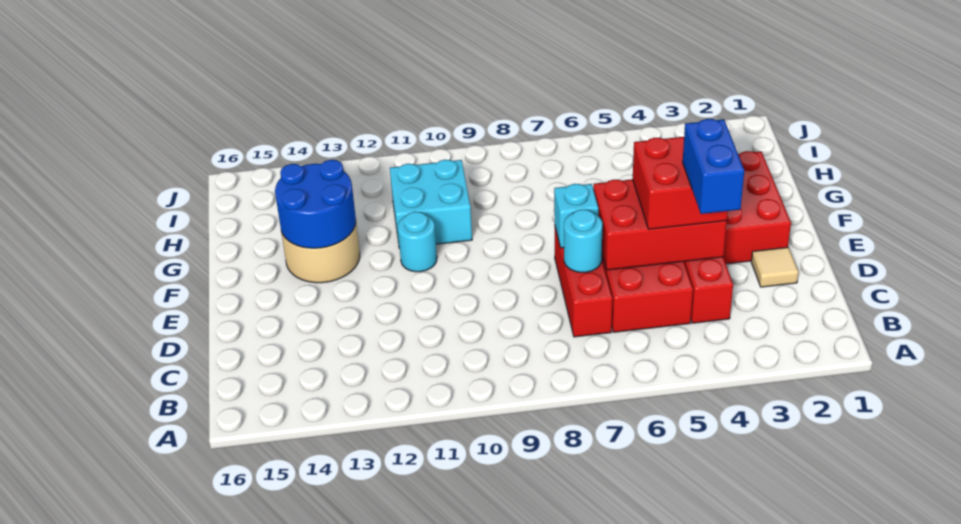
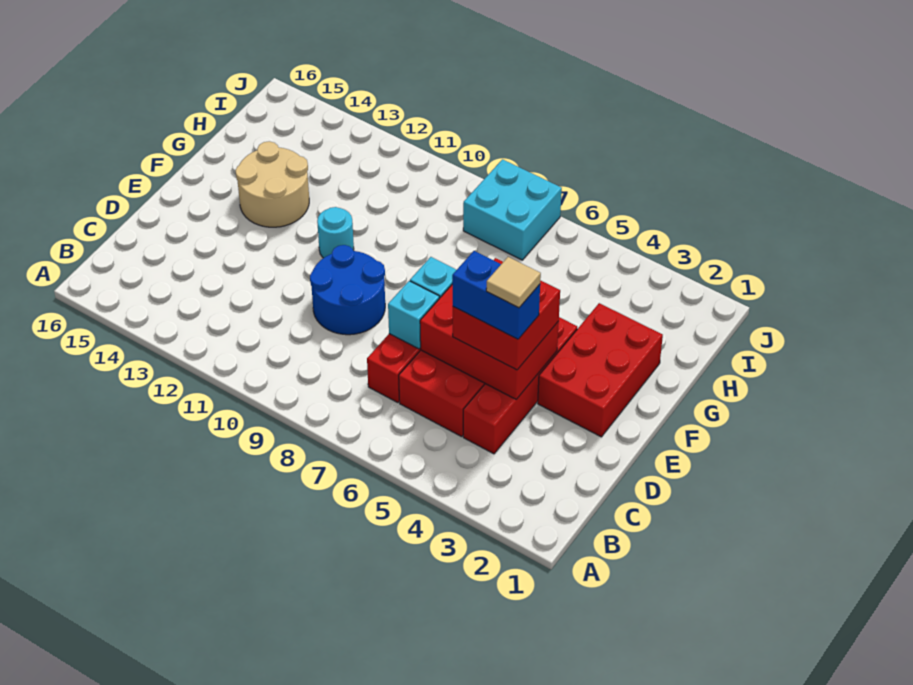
blue 1x2 brick [683,119,744,214] -> blue 1x2 brick turned to [452,251,540,339]
tan 1x1 tile [751,247,799,287] -> tan 1x1 tile moved to [486,257,541,308]
cyan 1x1 round brick [564,209,602,272] -> cyan 1x1 brick [388,281,439,349]
blue 2x2 round brick [275,160,356,248] -> blue 2x2 round brick moved to [310,245,385,335]
cyan 2x2 brick [390,160,472,248] -> cyan 2x2 brick moved to [463,159,562,260]

